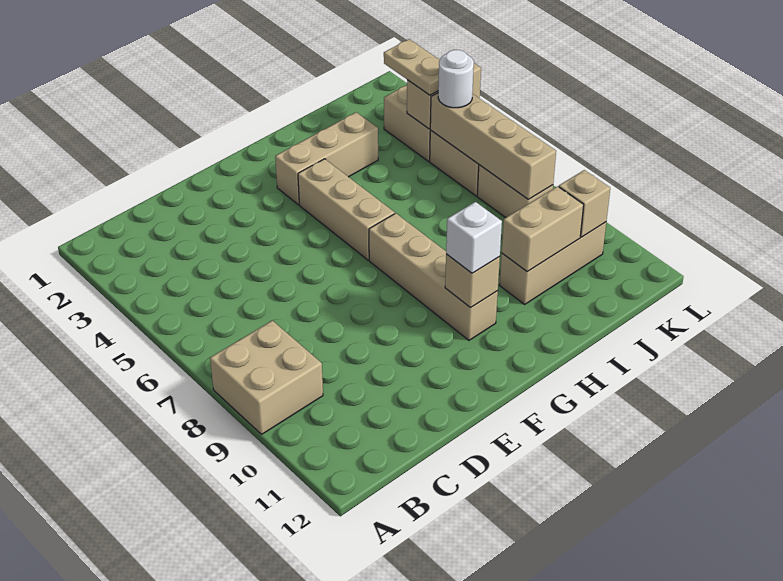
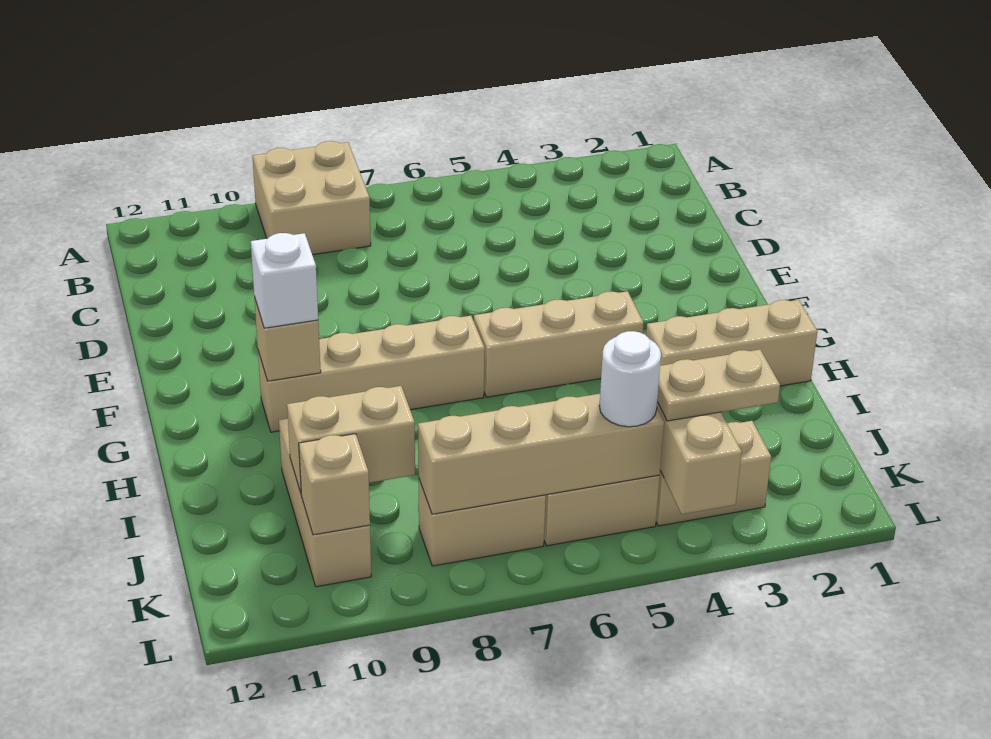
tan 1x3 brick [275,112,378,205] -> tan 1x3 brick turned to [646,300,817,386]
tan 1x2 brick [502,186,584,272] -> tan 1x2 brick turned to [287,386,415,493]

